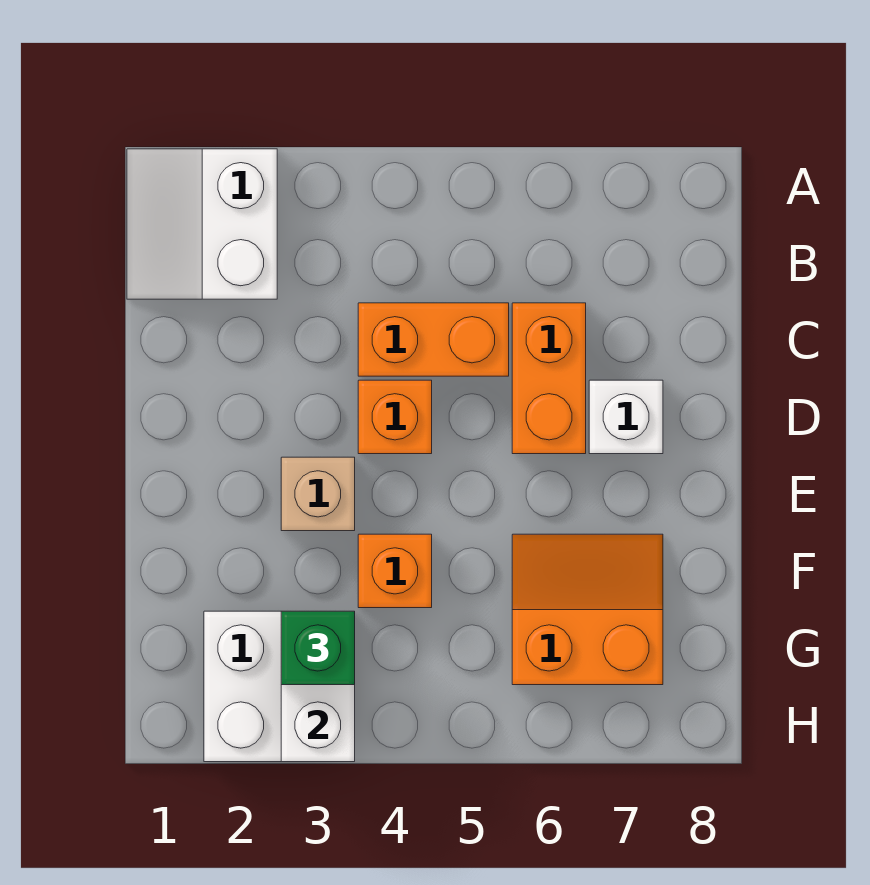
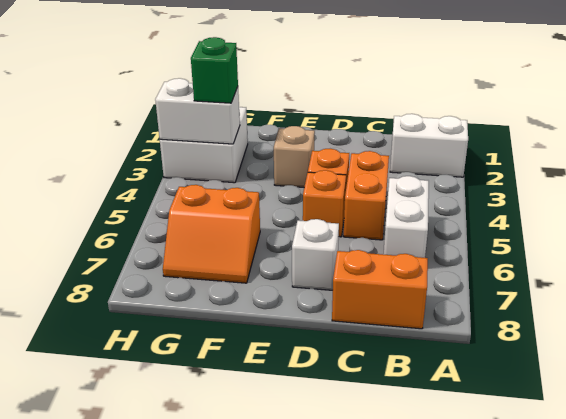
none -> white 1x2 brick [383,176,429,258]
orange 1x2 brick [512,303,586,454] -> orange 1x2 brick moved to [332,250,428,329]
orange 1x1 brick [358,534,432,608] -> orange 1x1 brick moved to [303,170,346,237]
orange 2x2 slope [512,534,663,685] -> orange 2x2 slope turned to [163,185,260,283]

